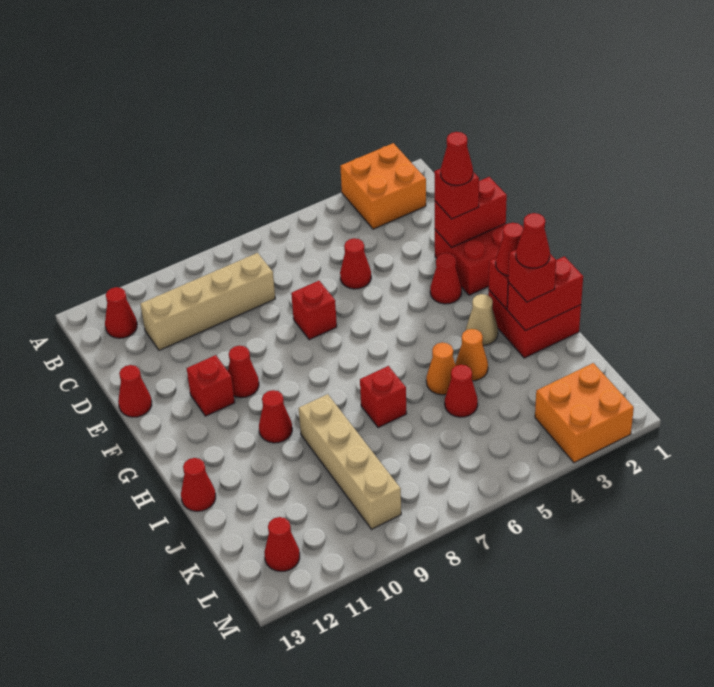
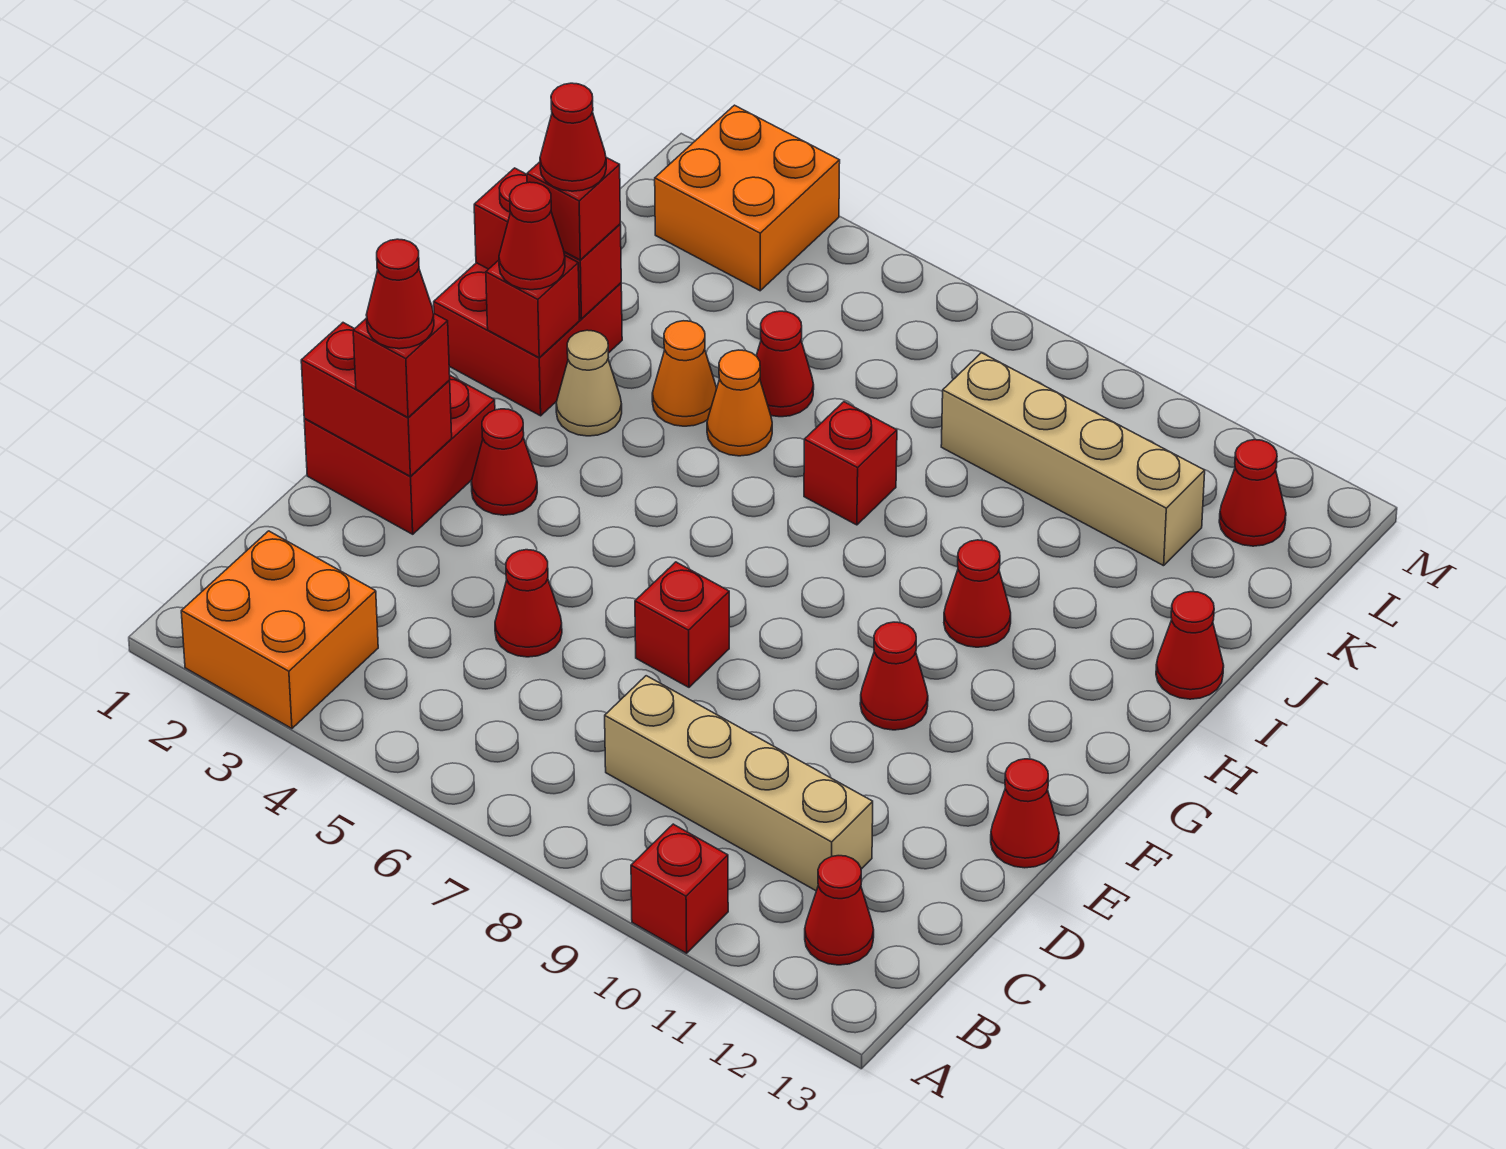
red 1x1 brick [187,355,235,416] -> red 1x1 brick moved to [631,824,728,953]
tan 1x4 brick [299,394,401,529] -> tan 1x4 brick turned to [941,353,1205,566]

